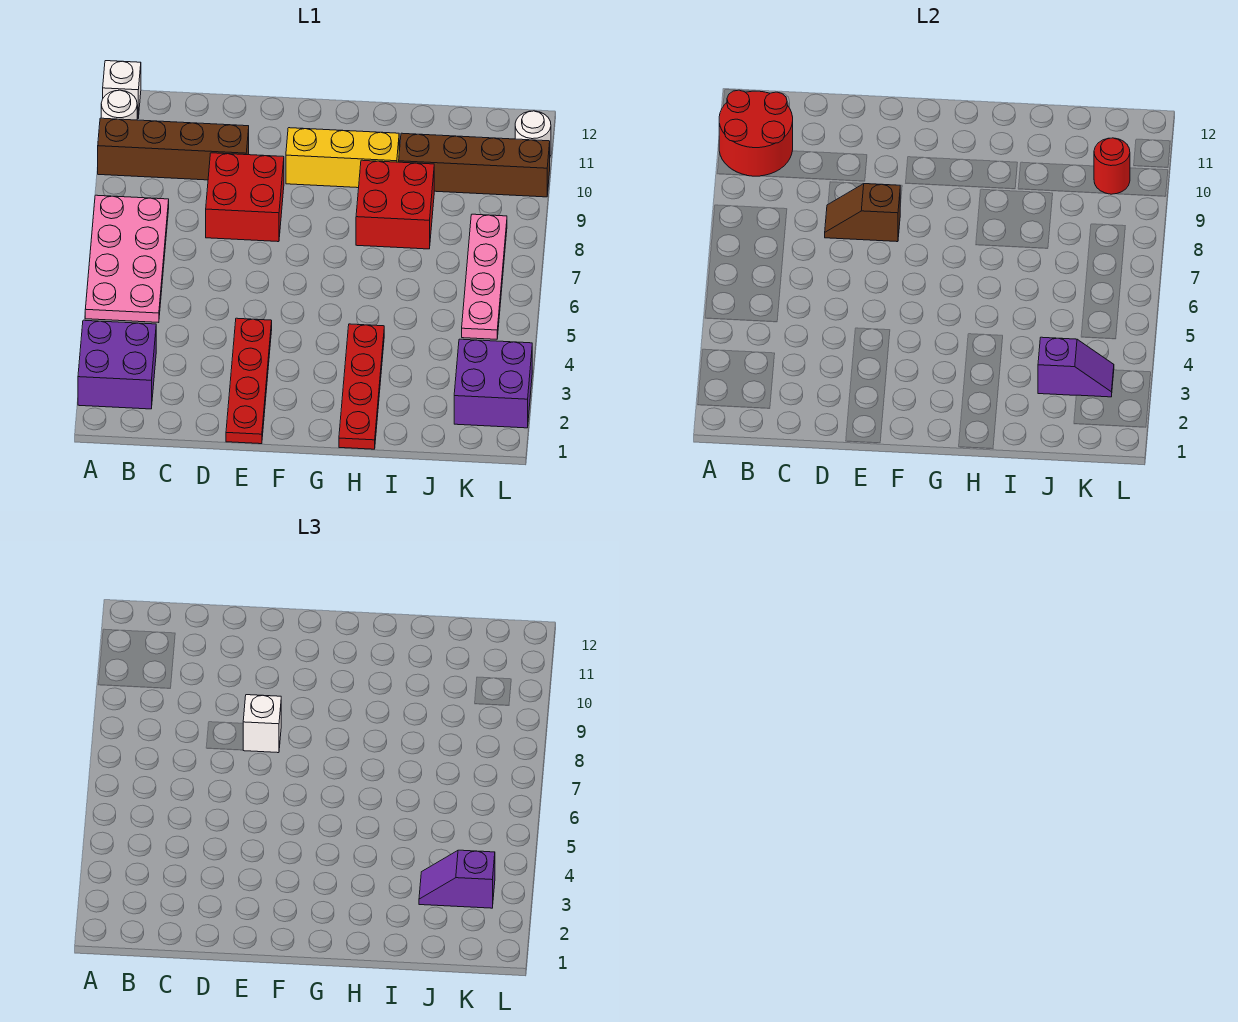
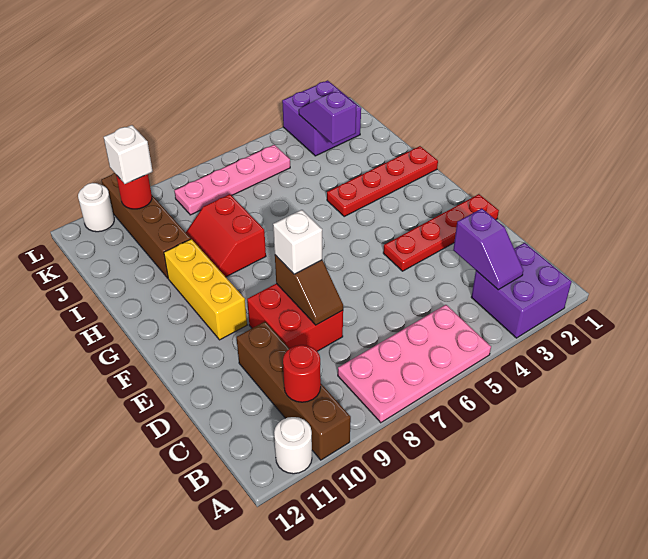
red 2x2 round brick [719,90,793,176] -> red 1x1 round brick [283,345,321,402]
white 1x1 brick [103,61,141,119] -> white 1x1 brick moved to [104,125,153,184]
red 2x2 brick [356,160,434,249] -> red 2x2 slope [186,194,266,277]
purple 1x2 slope [419,850,495,908] -> purple 1x2 slope moved to [453,208,523,290]

